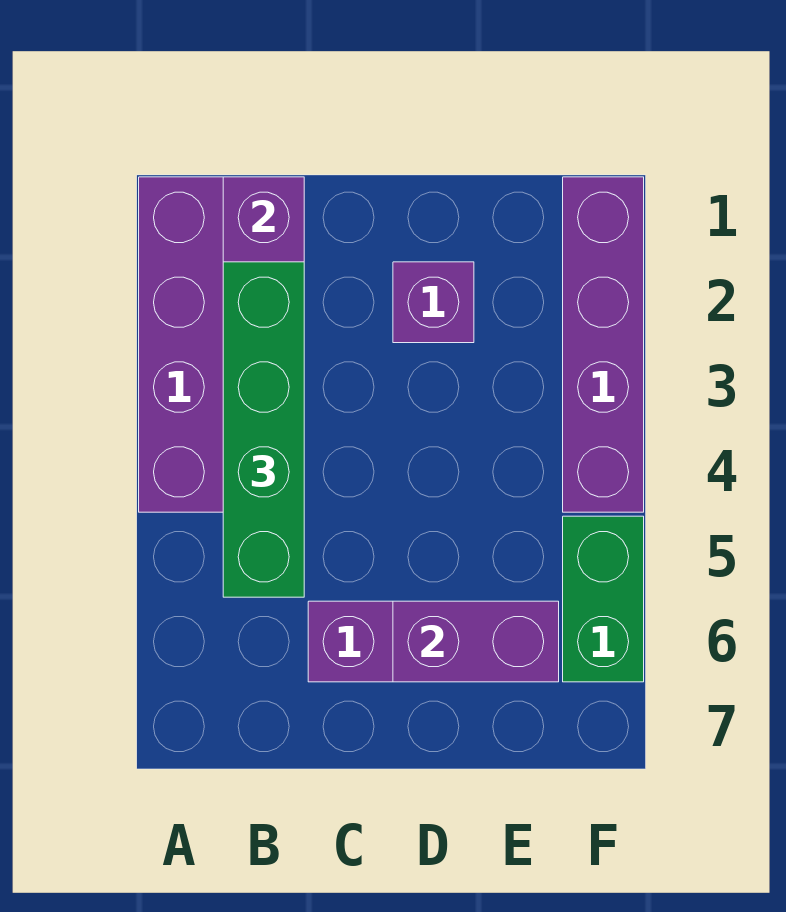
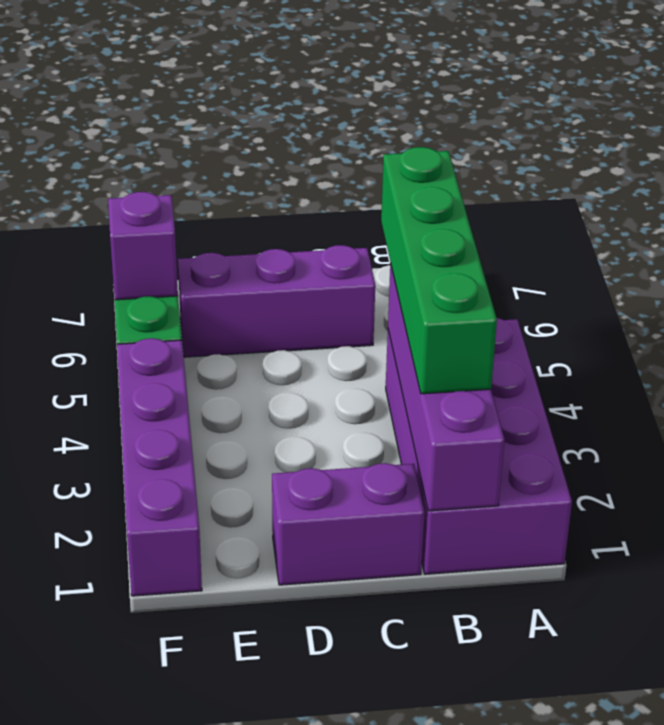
purple 1x1 brick [393,262,474,343] -> purple 1x1 brick moved to [108,192,178,300]
purple 1x2 brick [393,601,559,682] -> purple 1x2 brick moved to [272,463,425,585]

